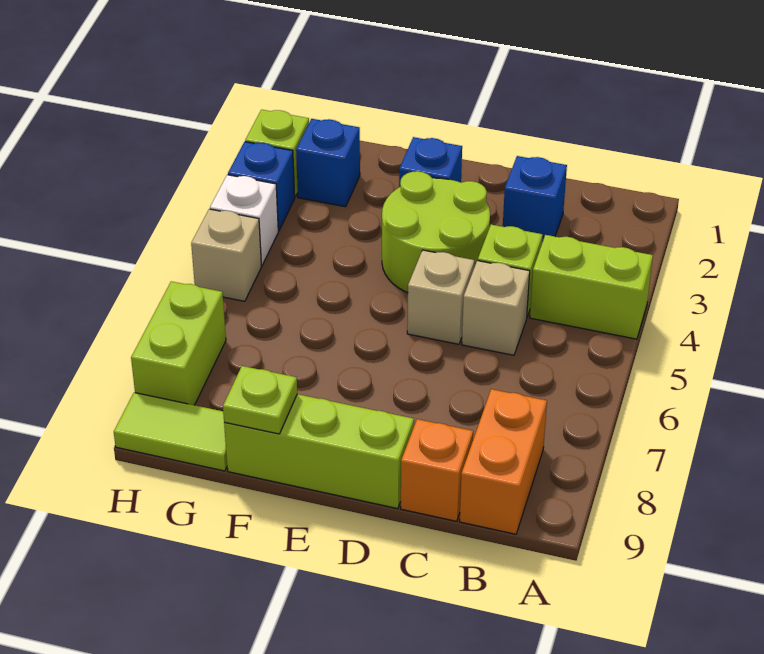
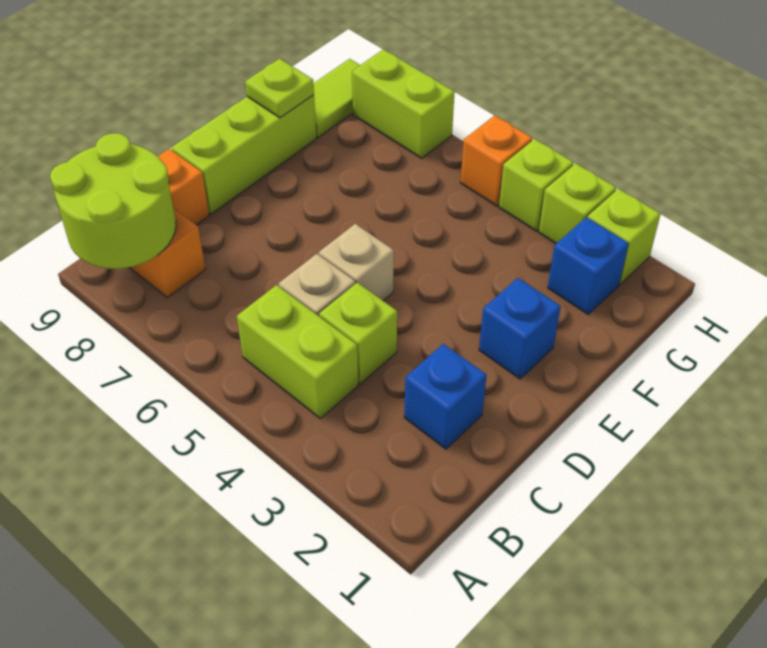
lime 1x2 brick [530,235,653,339] -> lime 1x2 brick turned to [237,285,358,418]
lime 2x2 round brick [382,171,490,293] -> lime 2x2 round brick moved to [50,133,176,269]
blue 1x1 brick [228,142,295,231] -> lime 1x1 brick [539,163,616,243]
white 1x1 brick [210,175,278,265] -> lime 1x1 brick [499,139,574,231]
tan 1x1 brick [191,209,261,301] -> orange 1x1 brick [461,115,533,206]

